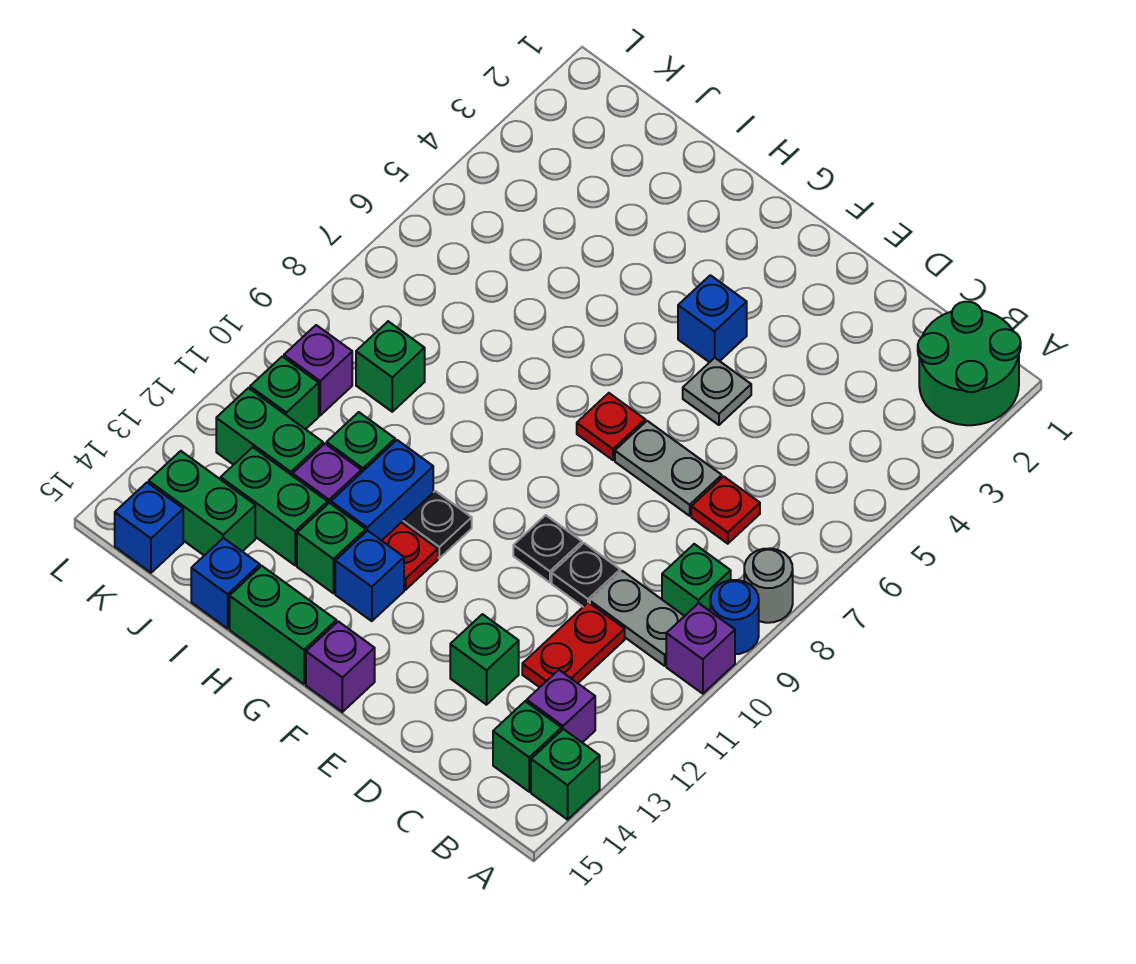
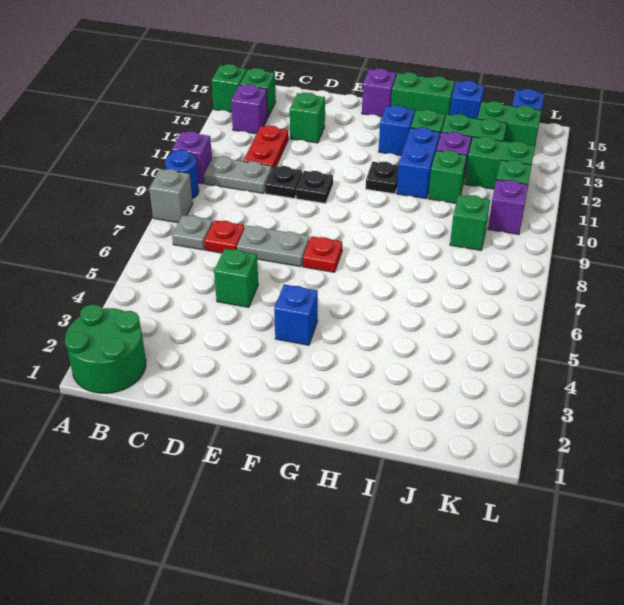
grey 1x1 round brick [744,548,793,623] -> grey 1x1 brick [149,169,193,223]
green 1x1 brick [662,544,731,616] -> green 1x1 brick moved to [214,249,258,307]
grey 1x1 plate [683,358,751,425] -> grey 1x1 plate moved to [172,215,213,250]
red 1x1 plate [382,523,438,590] -> none

